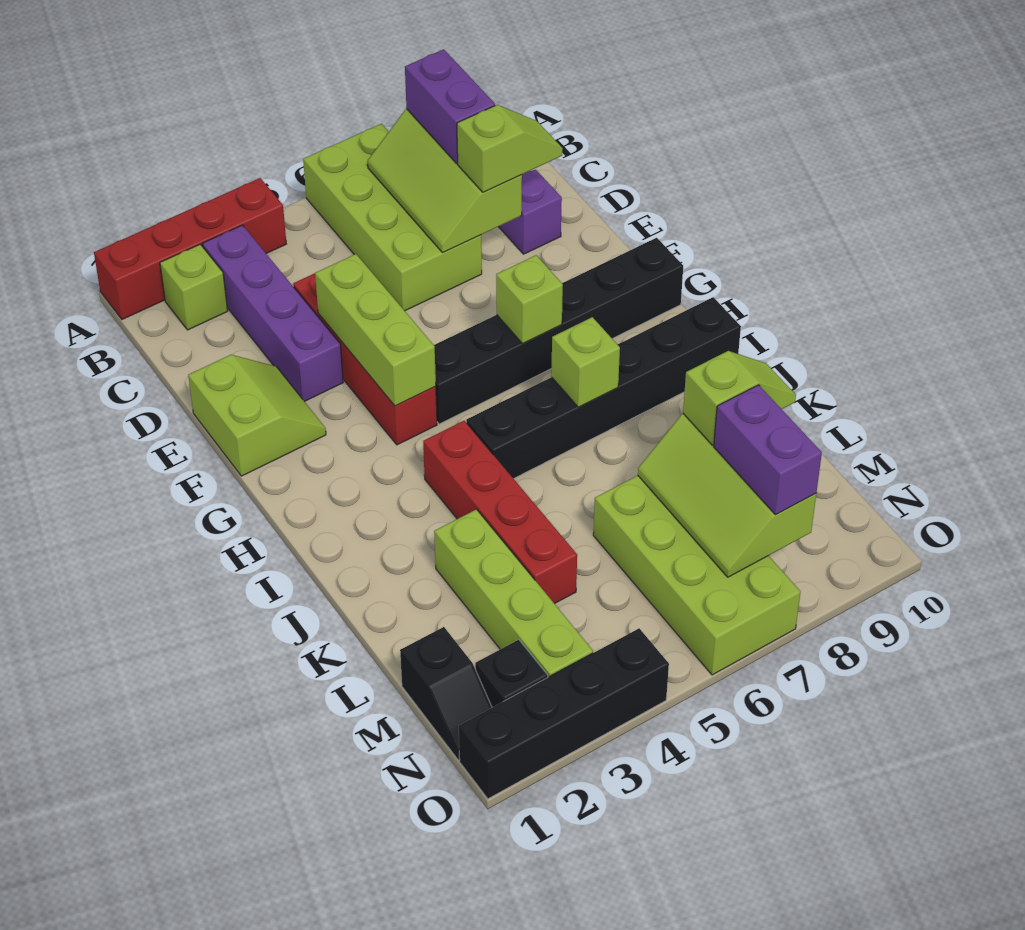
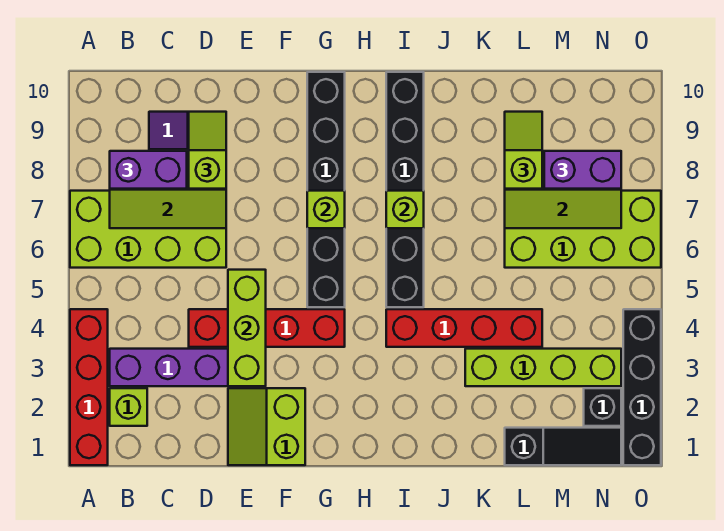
lime 2x2 slope [188,355,326,476] -> lime 2x2 slope turned to [228,388,305,465]
lime 1x3 brick [315,254,436,406] -> lime 1x3 brick turned to [228,270,266,386]
black 1x2 slope [400,627,492,760] -> black 1x3 slope [505,428,621,465]

